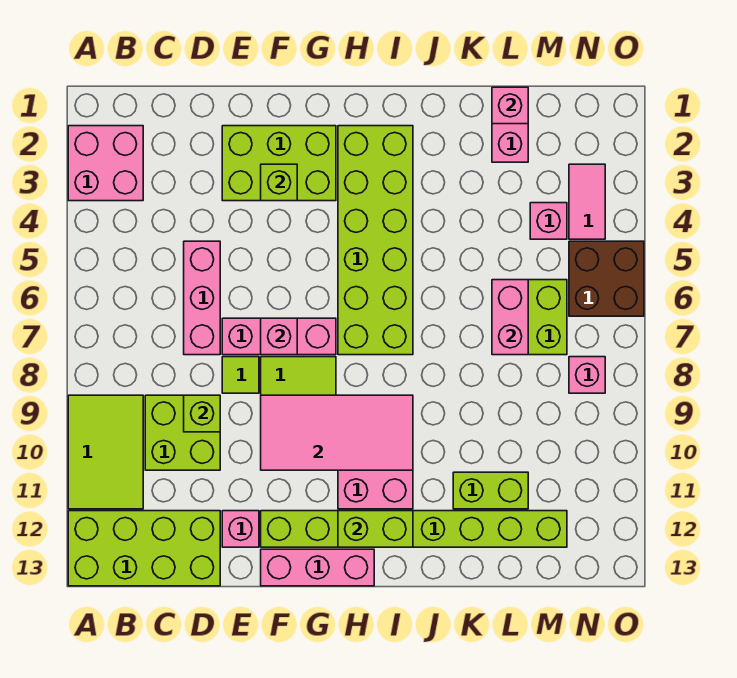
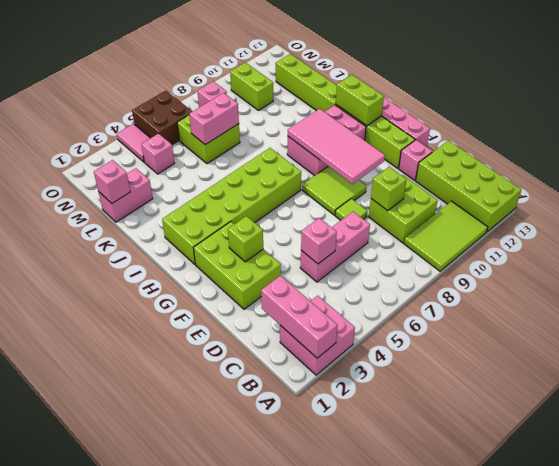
pink 1x3 brick [222,318,336,355] -> pink 1x3 brick moved to [261,276,338,358]
pink 1x1 brick [261,318,297,355] -> pink 1x1 brick moved to [301,218,337,264]
lime 1x2 brick [453,472,528,509] -> lime 1x2 brick moved to [230,62,273,110]
pink 1x2 tile [569,164,605,239] -> pink 1x2 tile turned to [117,124,150,162]

